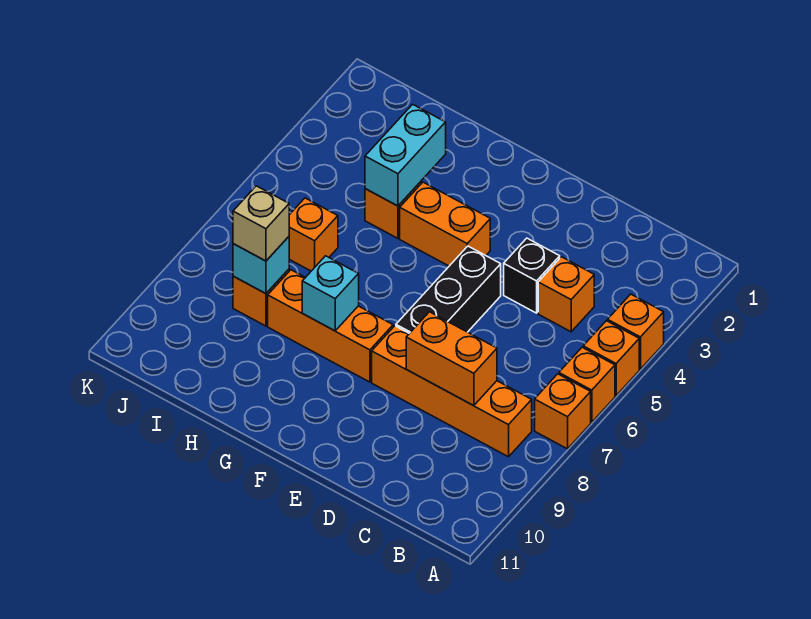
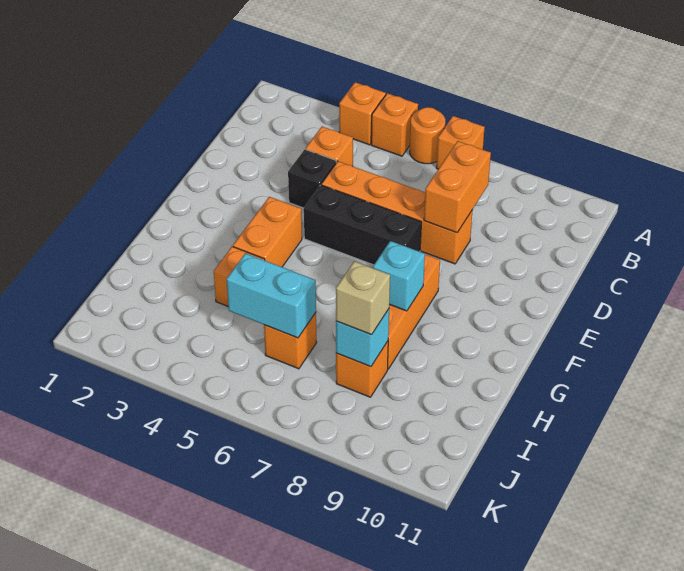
orange 1x1 brick [559,347,615,422] -> orange 1x1 round brick [410,107,445,164]
orange 1x4 brick [372,326,532,457] -> orange 1x4 brick turned to [321,161,473,264]
cyan 1x2 brick [365,104,446,206] -> cyan 1x2 brick moved to [227,253,316,338]

